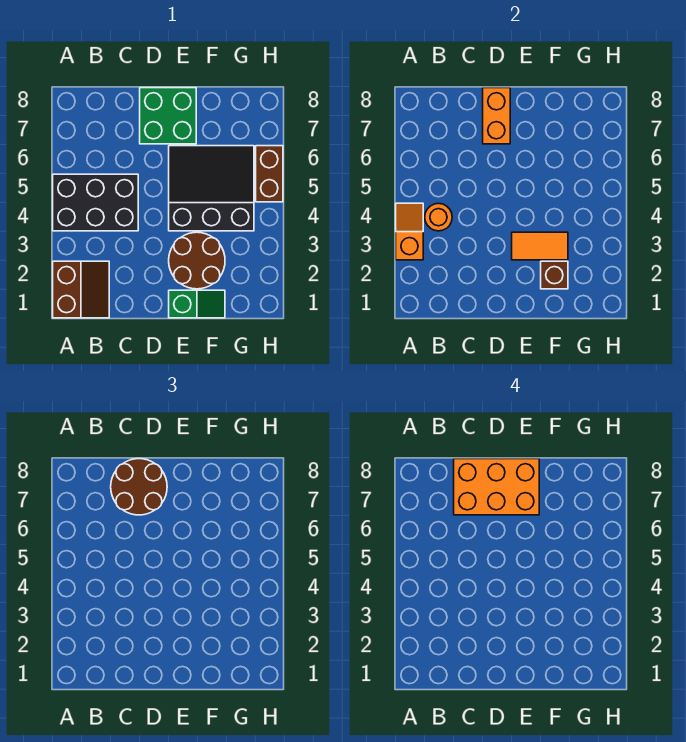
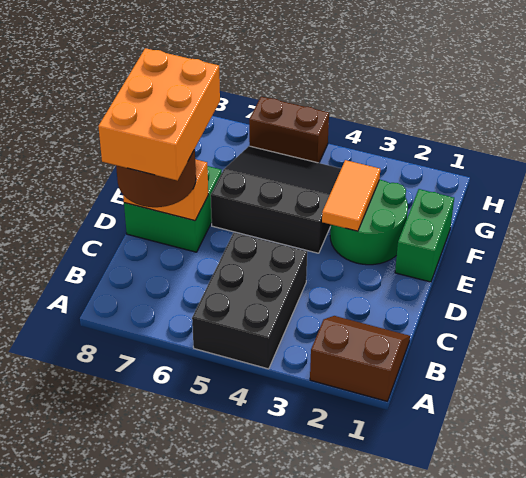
orange 1x2 slope [396,203,423,260] -> none
orange 1x1 round brick [425,203,452,231] -> none
green 1x2 slope [169,290,225,318] -> green 1x2 brick [395,189,454,282]
brown 2x2 round brick [169,232,225,289] -> green 2x2 round brick [330,180,408,265]
black 3x3 slope [169,146,254,231] -> black 3x3 slope turned to [211,146,341,253]
brown 1x1 brick [541,261,568,289] -> none

